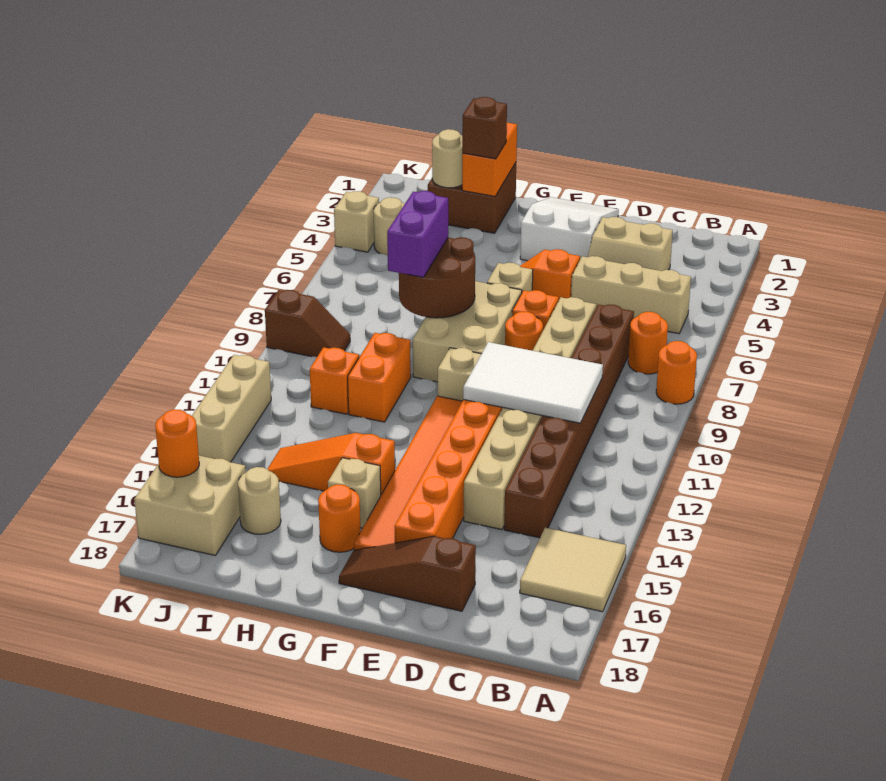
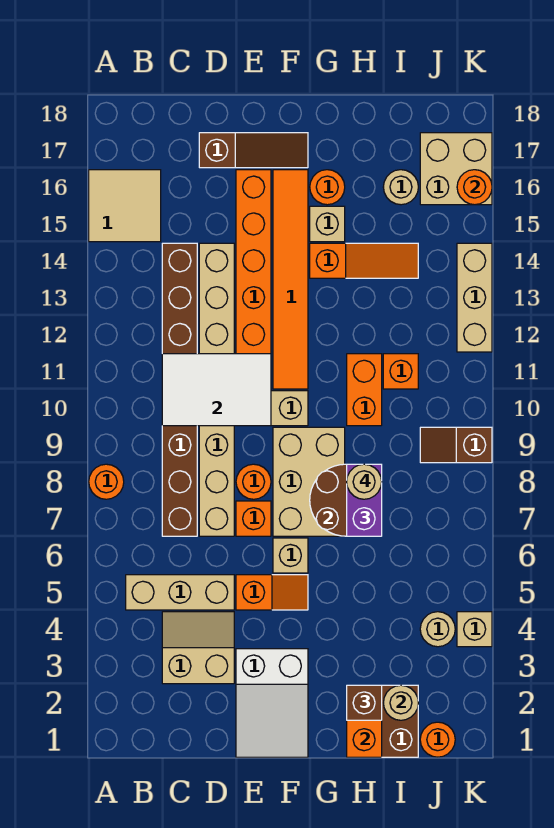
orange 1x1 round brick [628,312,668,374] -> orange 1x1 round brick moved to [420,722,455,757]
none -> tan 1x1 round brick [347,464,382,499]

